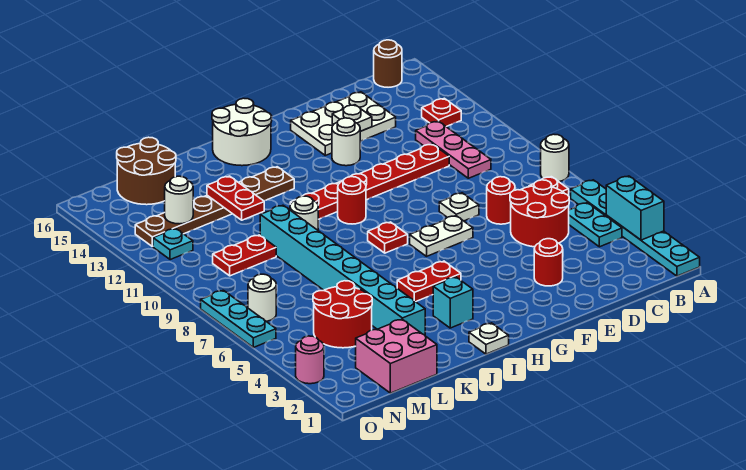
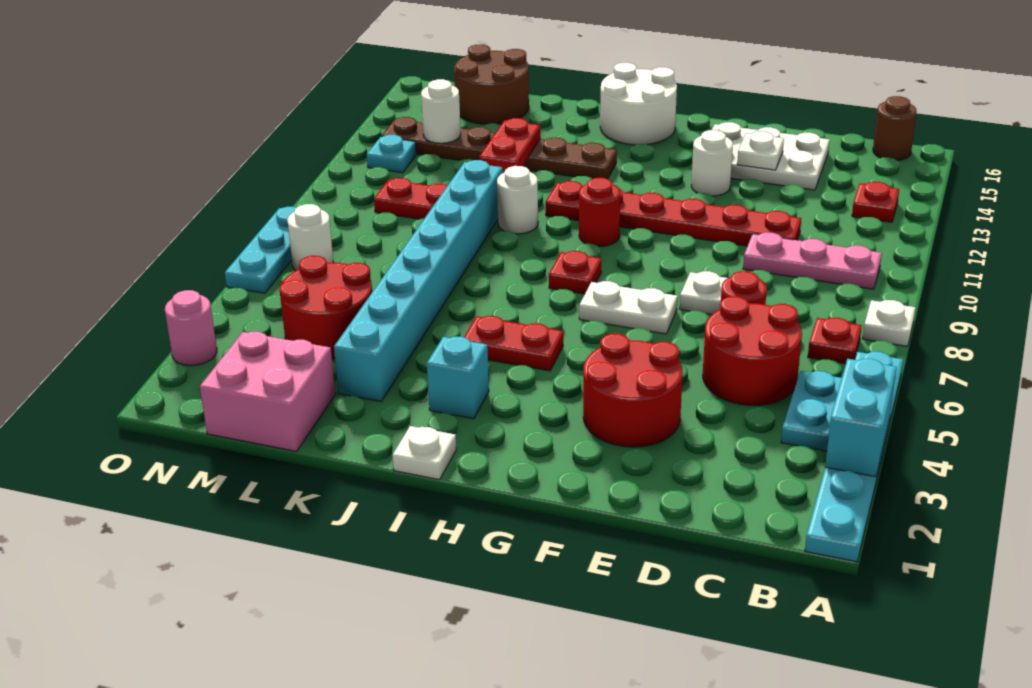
white 1x1 round brick [541,134,569,182] -> white 1x1 plate [863,300,915,346]
pink 1x3 plate [416,121,491,178] -> pink 1x3 plate turned to [743,232,882,289]
red 1x1 round brick [534,239,563,286] -> red 2x2 round brick [583,334,683,447]

